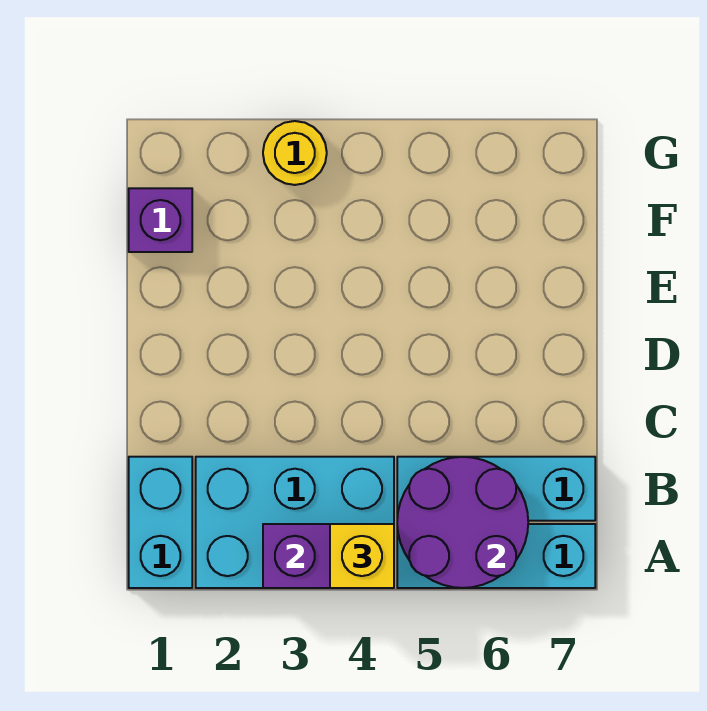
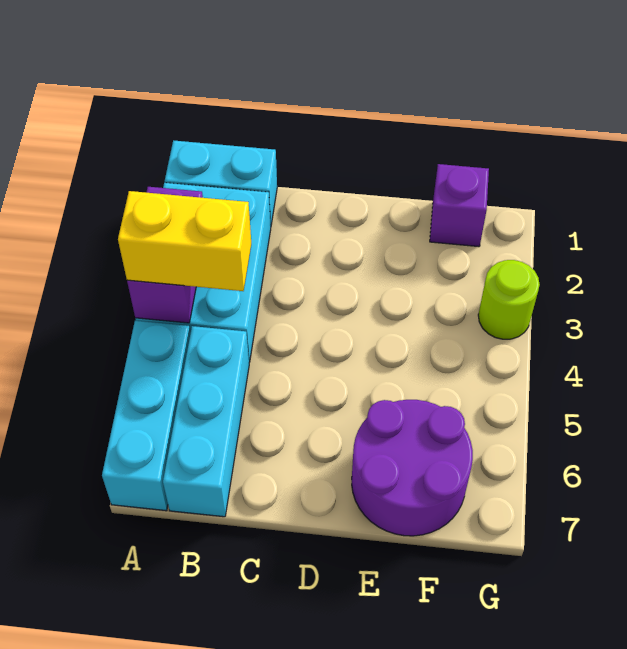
yellow 1x1 brick [330,524,394,588] -> yellow 1x2 brick [118,191,251,291]
purple 2x2 round brick [397,457,528,588] -> purple 2x2 round brick moved to [352,400,473,536]
yellow 1x1 round brick [263,121,327,185] -> lime 1x1 round brick [478,260,540,339]

